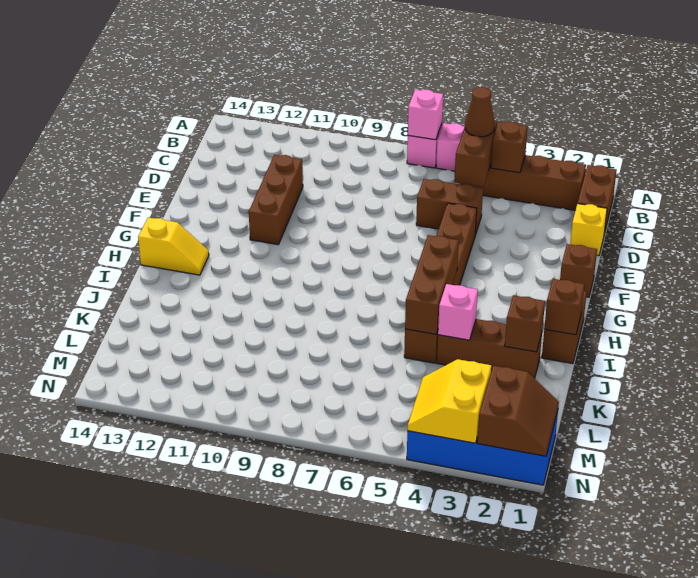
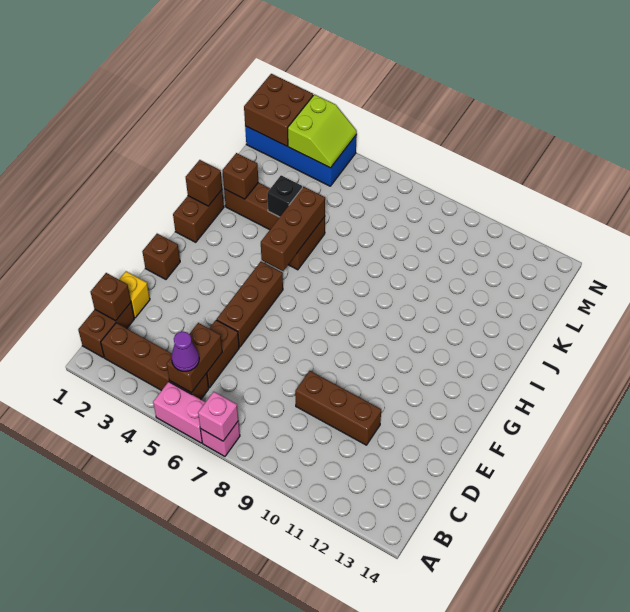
brown 1x1 brick [491,122,528,173] -> brown 1x1 brick moved to [90,273,131,321]
brown 1x1 cone [465,87,495,137] -> purple 1x1 cone [171,332,199,371]
brown 1x2 brick [416,179,483,235] -> brown 1x2 brick turned to [207,320,239,388]
brown 1x3 brick [249,155,303,245] -> brown 1x3 brick turned to [295,371,381,445]
yellow 1x2 slope [138,217,209,275] -> none
pink 1x1 brick [438,284,478,340] -> black 1x1 brick [267,175,302,217]
brown 2x2 slope [477,366,559,456] -> brown 2x2 brick [244,74,313,146]
yellow 2x2 slope [407,359,491,443] -> lime 2x2 slope [288,94,357,168]

